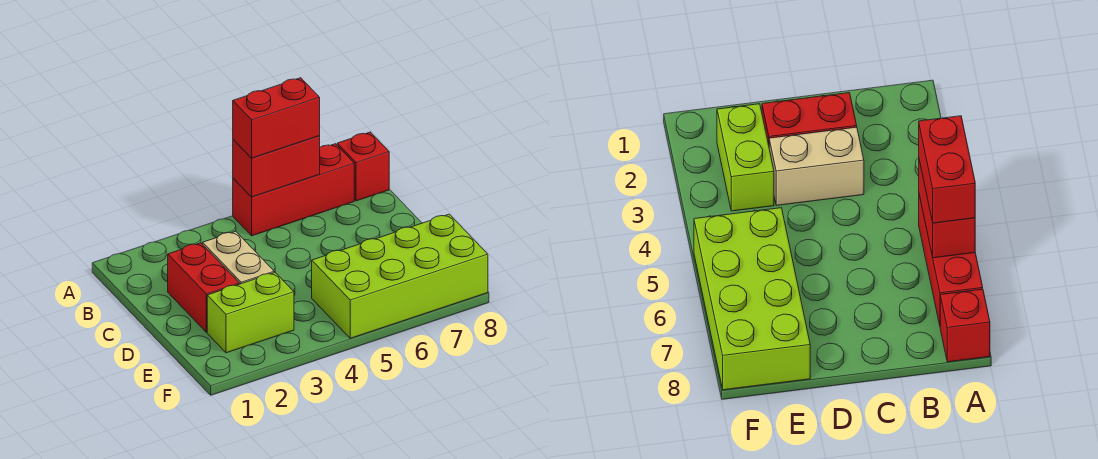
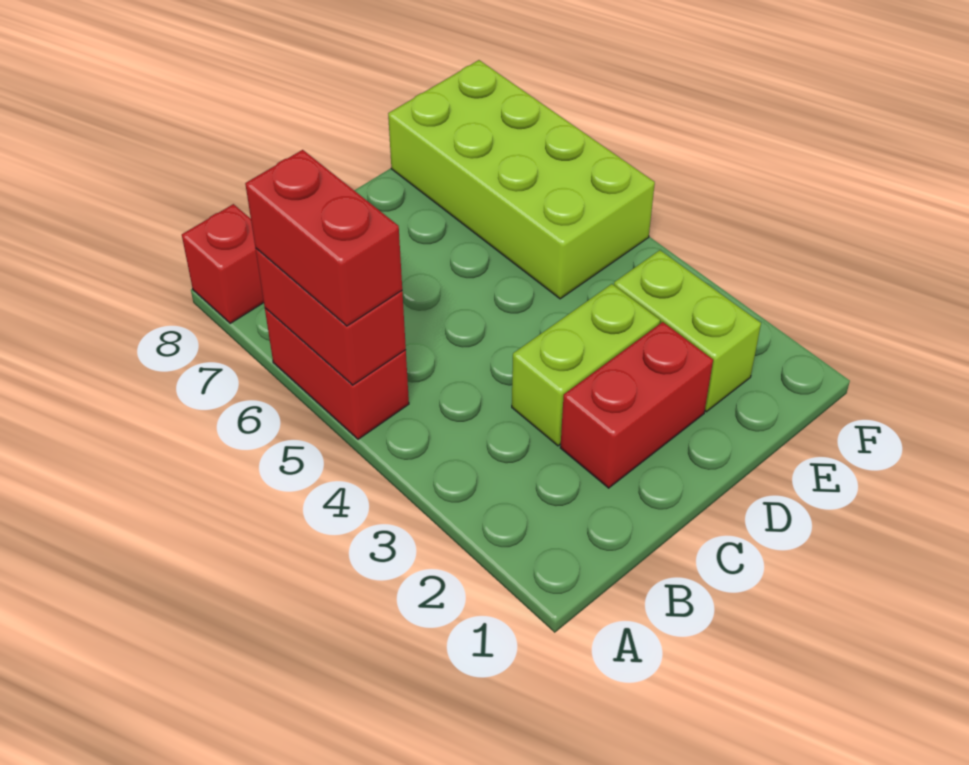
red 1x3 brick [233,144,354,236] -> red 1x2 brick [265,308,409,439]
tan 1x2 brick [203,231,274,284] -> lime 1x2 brick [512,284,660,446]

